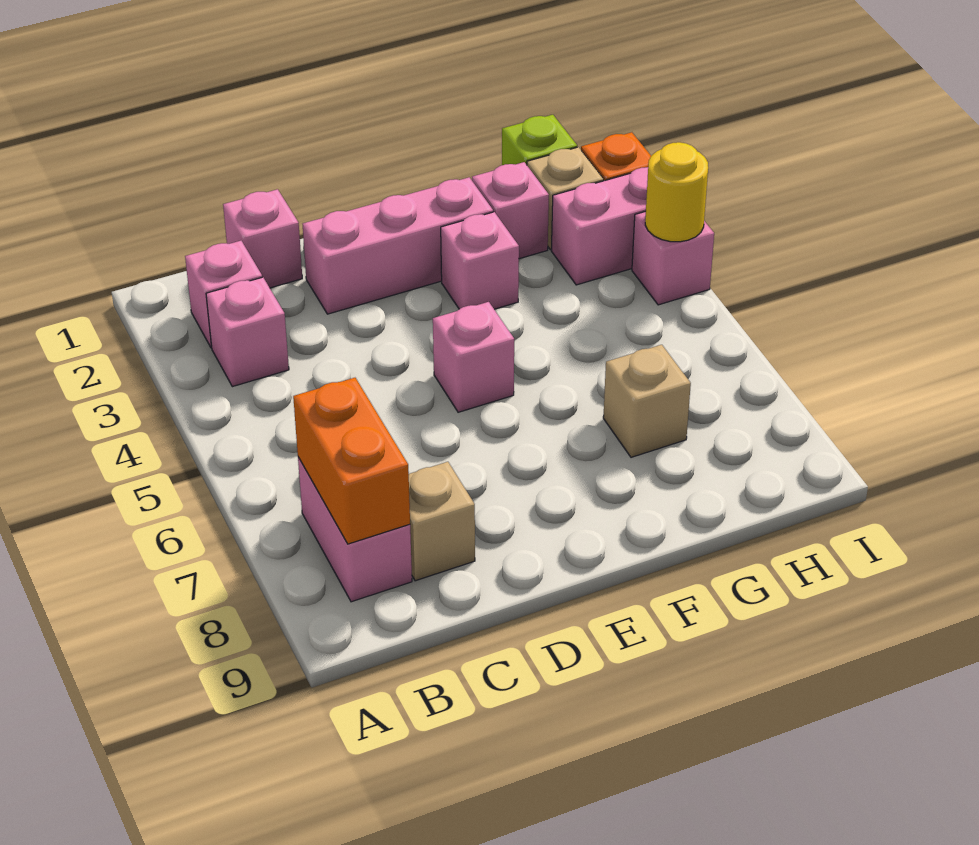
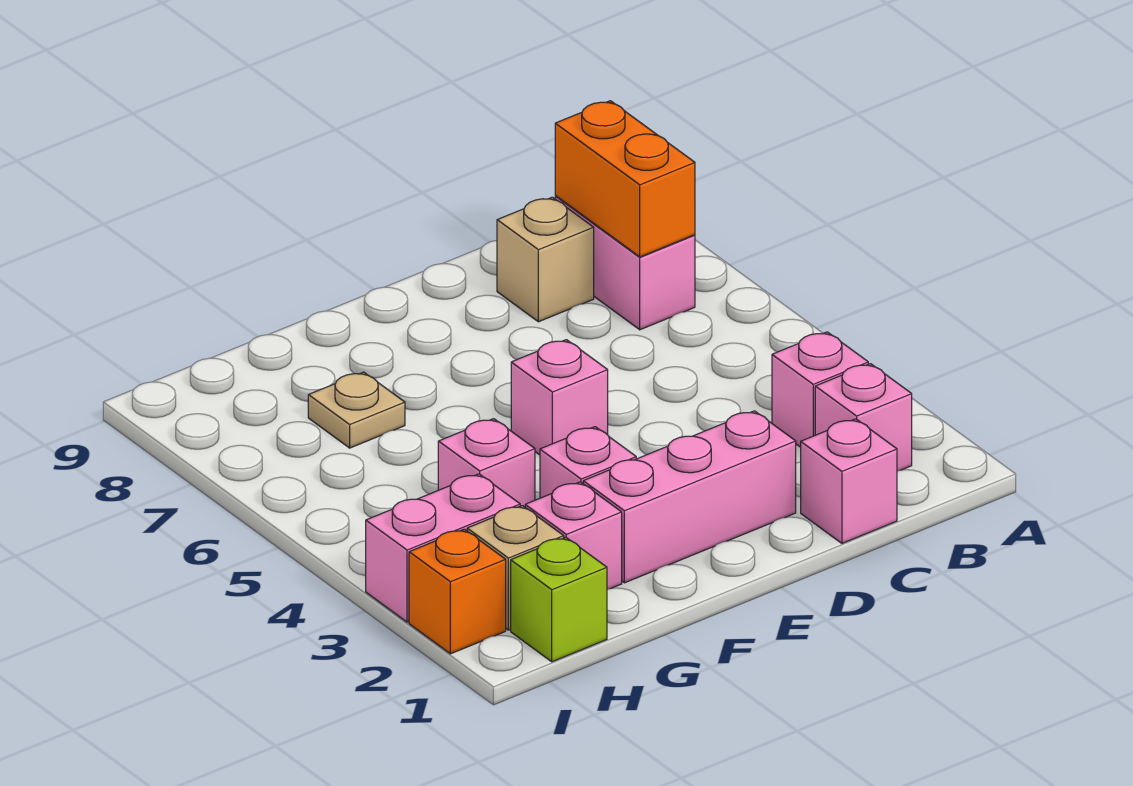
tan 1x1 brick [603,345,691,457] -> tan 1x1 plate [308,372,405,448]
pink 1x1 brick [632,211,714,305] -> pink 1x1 brick moved to [438,419,535,507]
yellow 1x1 round brick [645,142,708,242] -> none

